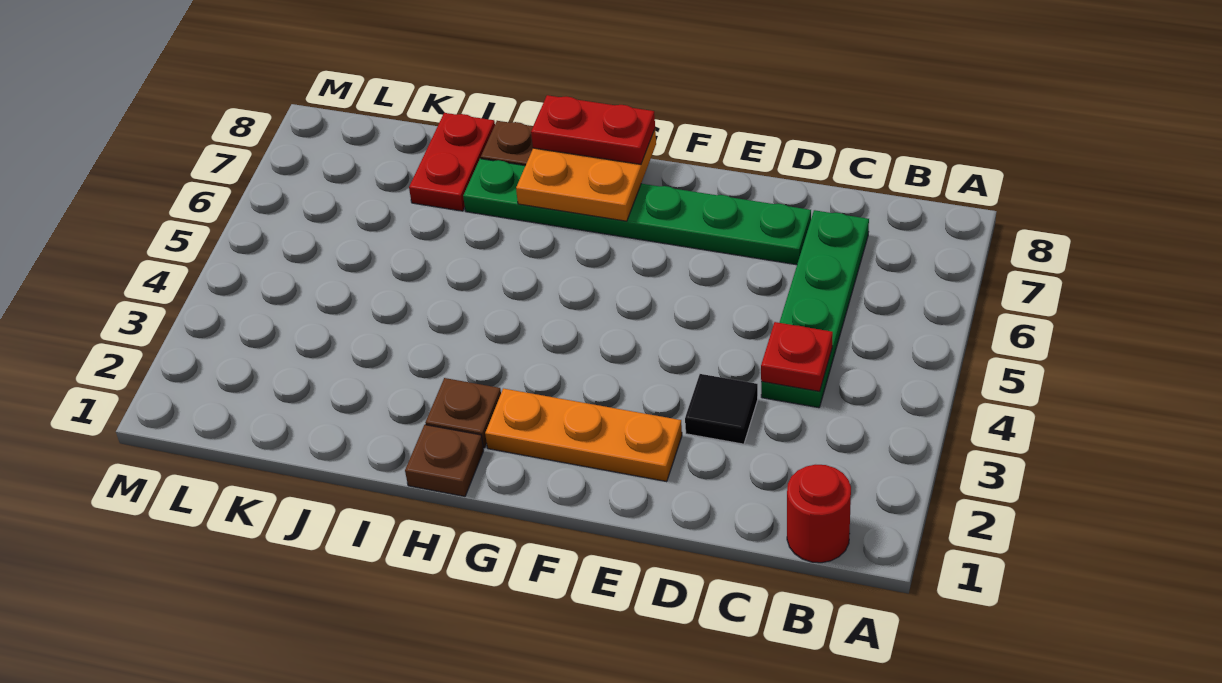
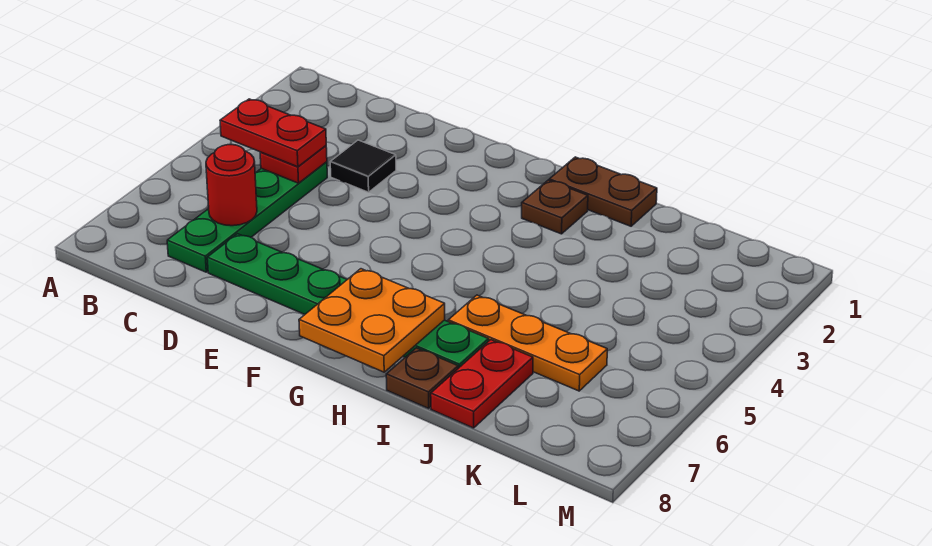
red 1x1 round brick [787,465,851,563] -> red 1x1 round brick moved to [206,145,257,226]
orange 1x3 plate [485,388,682,482] -> orange 1x3 plate moved to [448,295,607,391]
red 1x2 plate [531,95,655,164] -> red 1x2 plate moved to [220,99,326,167]
brown 1x1 plate [405,425,484,496] -> brown 1x2 plate [549,157,657,226]

